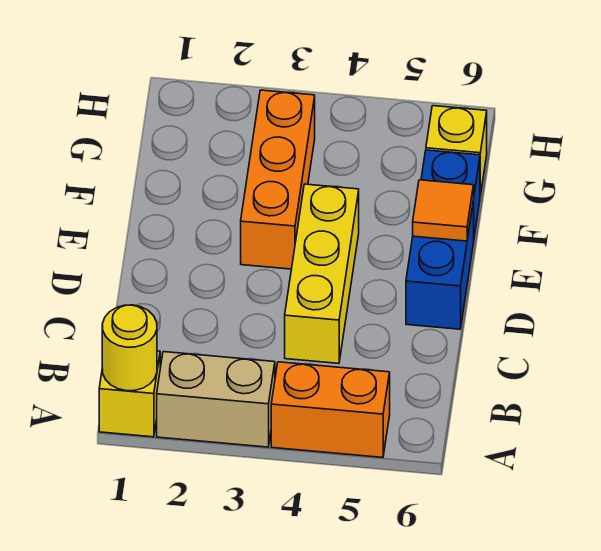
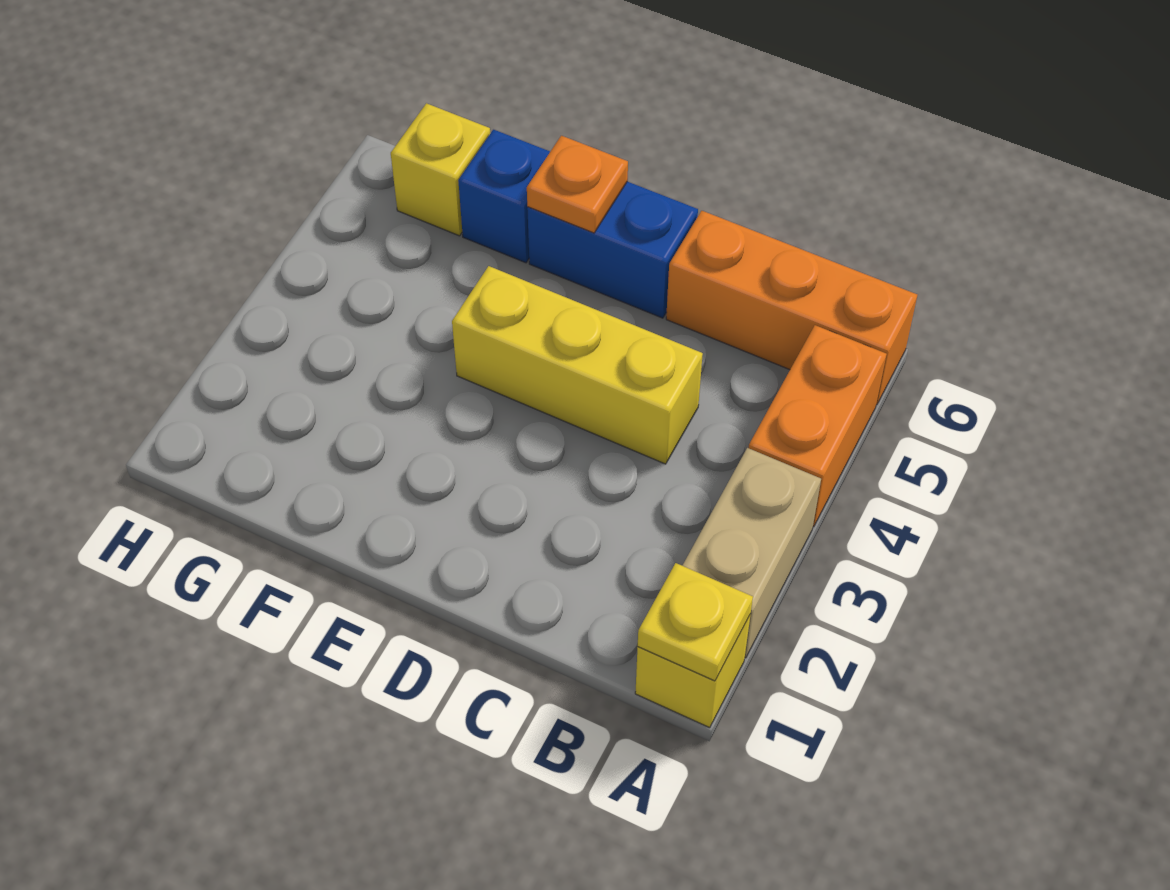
yellow 1x1 round brick [102,305,157,391] -> yellow 1x1 plate [638,563,753,681]
orange 1x3 brick [241,90,315,269] -> orange 1x3 brick moved to [666,211,917,405]
orange 1x1 tile [413,180,474,241] -> orange 1x1 plate [527,136,628,233]

